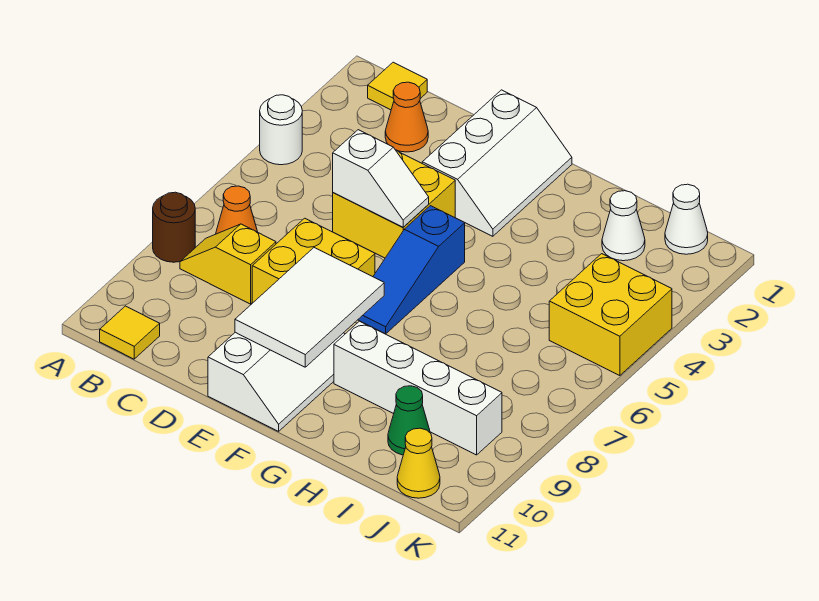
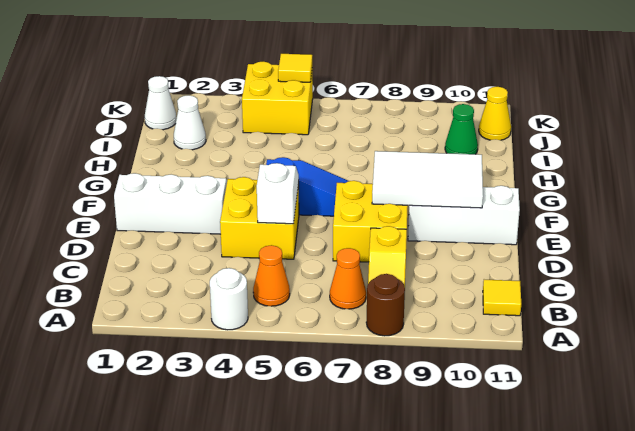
yellow 1x1 tile [368,62,427,110] -> yellow 1x1 tile moved to [278,54,312,82]
orange 1x1 cone [385,82,428,152] -> orange 1x1 cone moved to [253,245,290,306]
white 1x4 brick [334,321,502,455] -> none

